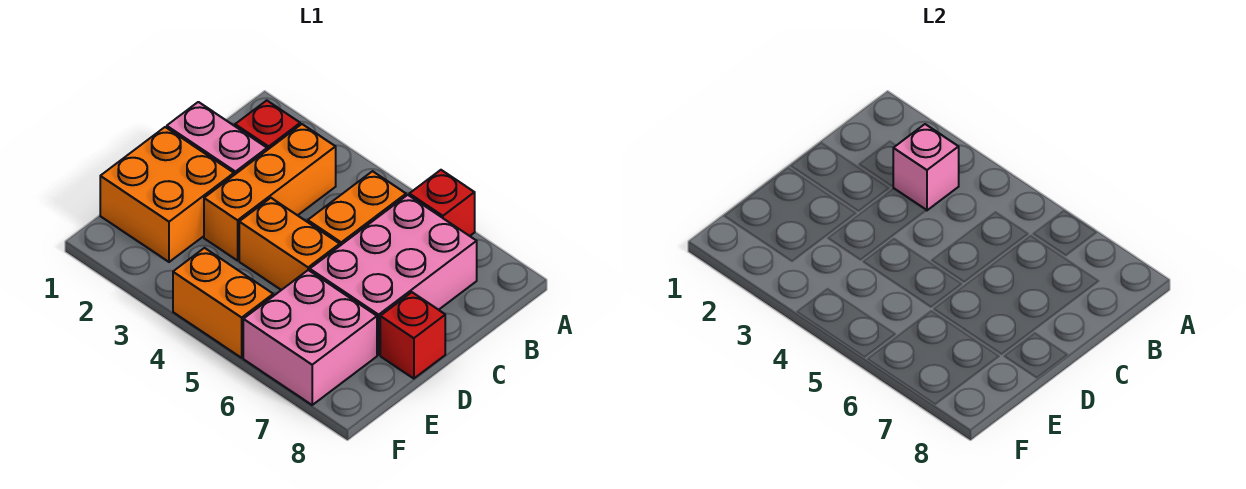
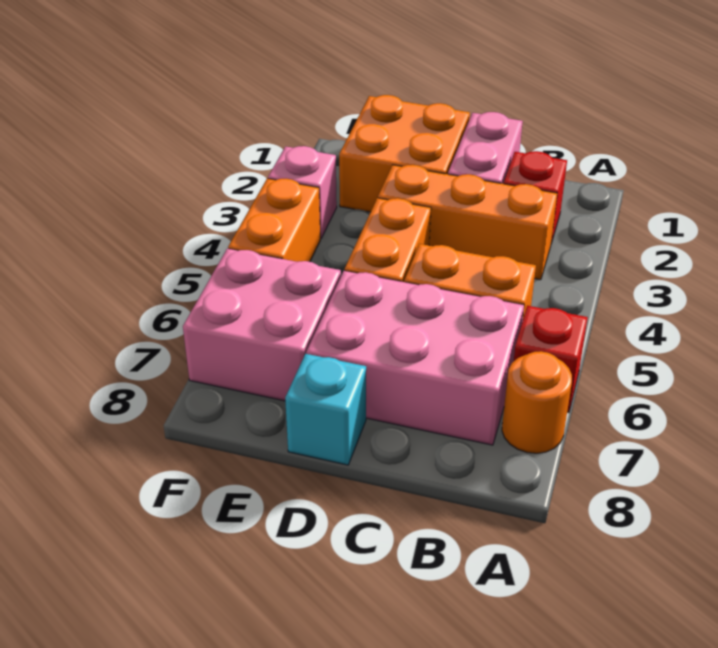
none -> orange 1x1 round brick [502,351,572,453]
pink 1x1 brick [893,124,959,210] -> pink 1x1 brick moved to [268,146,337,239]
red 1x1 brick [380,292,445,379] -> cyan 1x1 brick [285,354,366,465]

